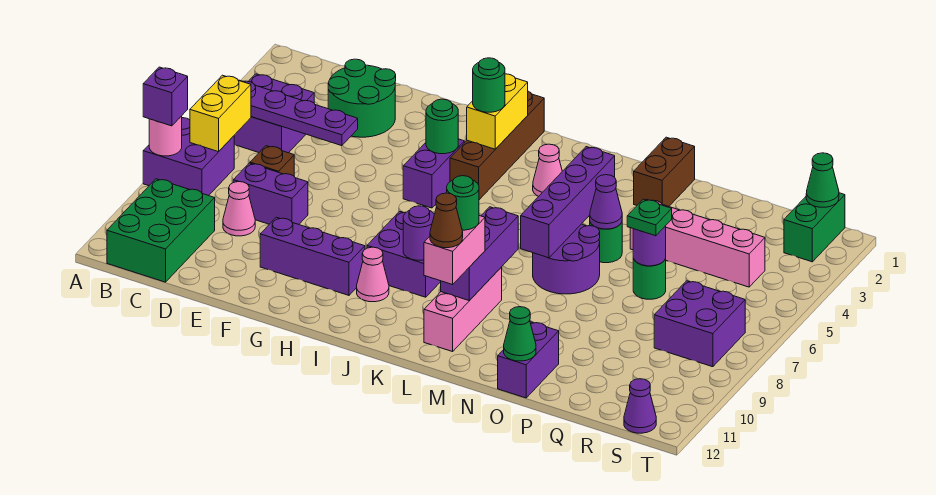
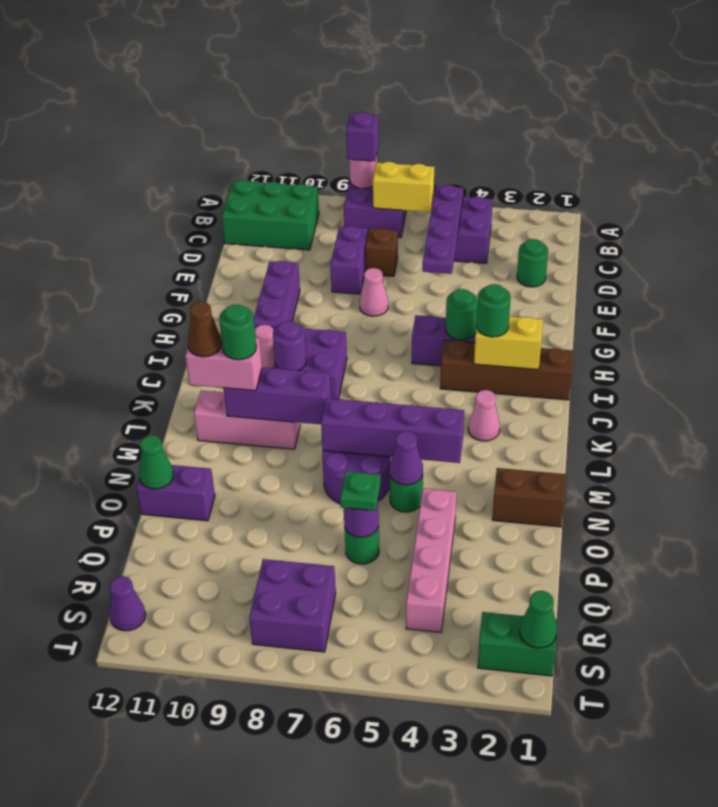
green 2x2 round brick [328,59,396,137] -> green 1x1 round brick [517,239,548,287]
pink 1x1 cone [223,182,255,236] -> pink 1x1 cone moved to [359,268,388,316]

